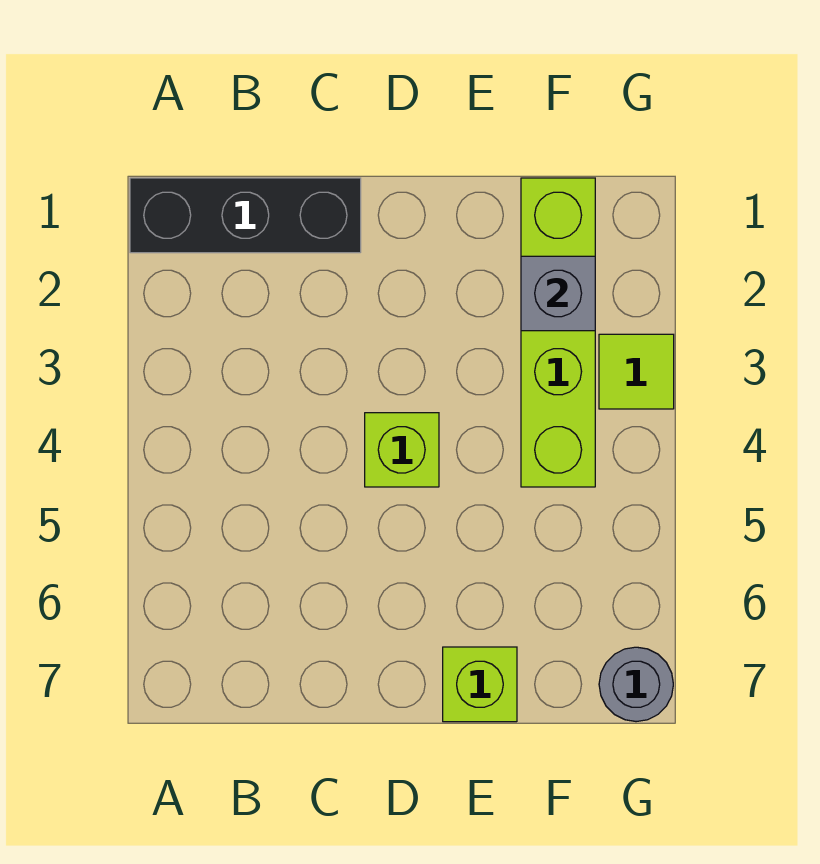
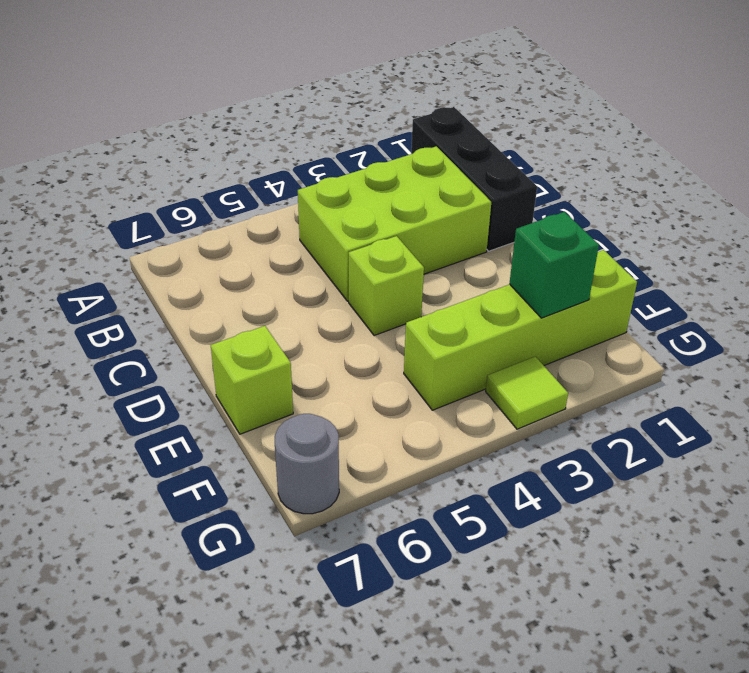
none -> lime 2x3 brick [298,146,491,301]
grey 1x1 brick [521,256,595,331] -> green 1x1 brick [509,212,599,318]

